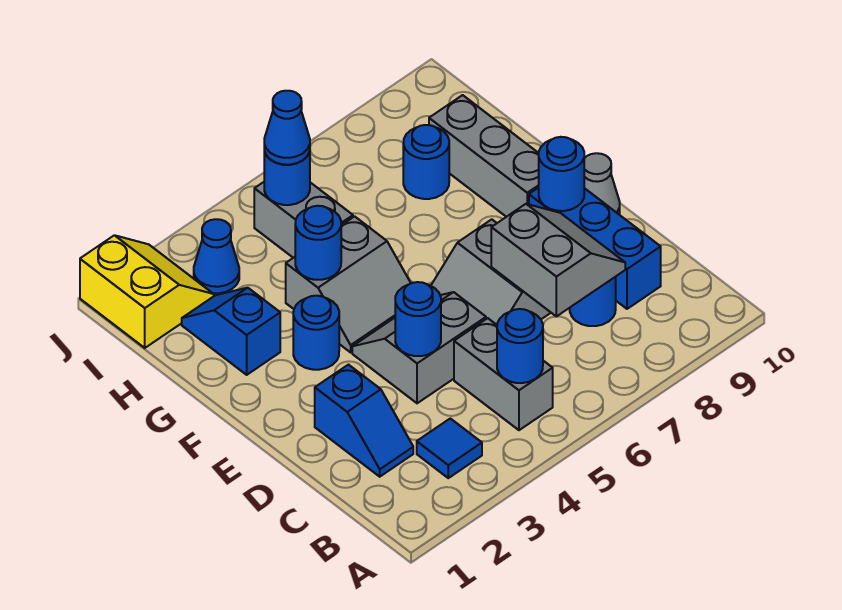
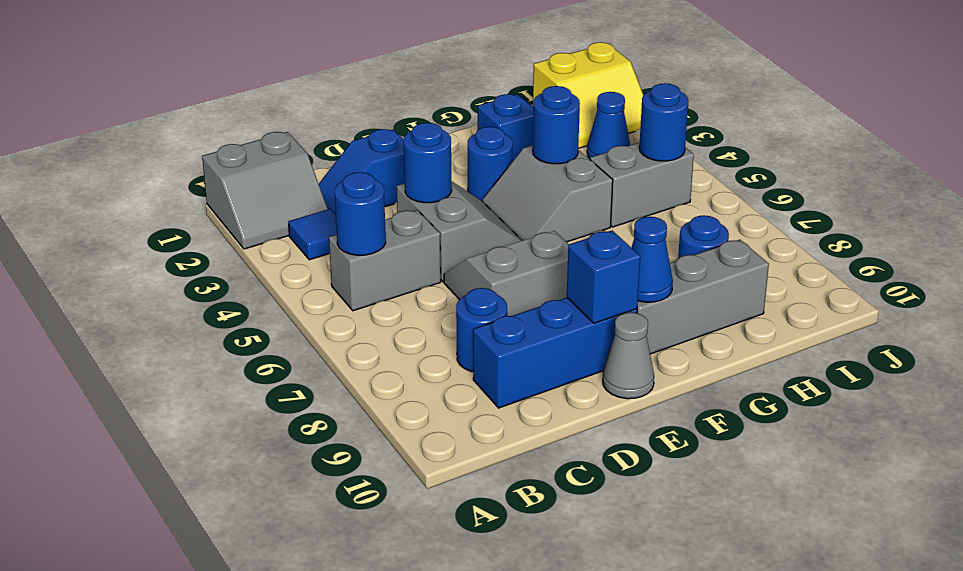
grey 2x2 slope [491,204,625,316] -> grey 2x2 slope moved to [202,132,328,249]
blue 1x1 round brick [539,137,584,211] -> blue 1x1 brick [567,231,640,323]
blue 1x1 cone [264,91,310,165] -> blue 1x1 cone moved to [631,217,673,302]

